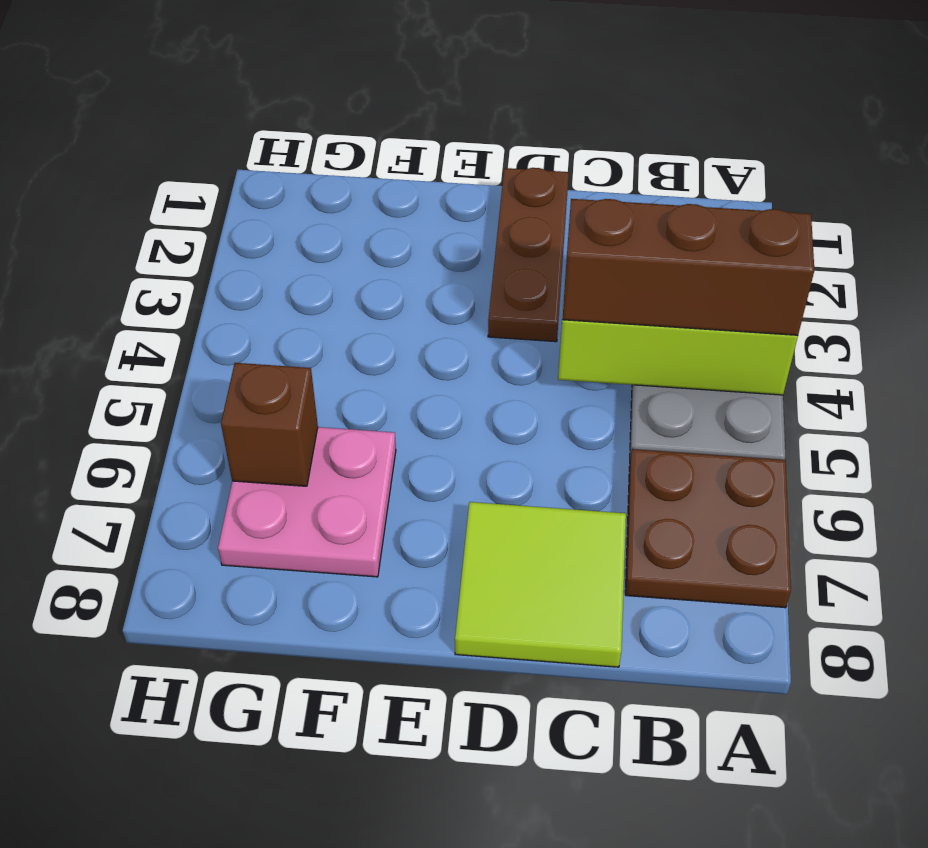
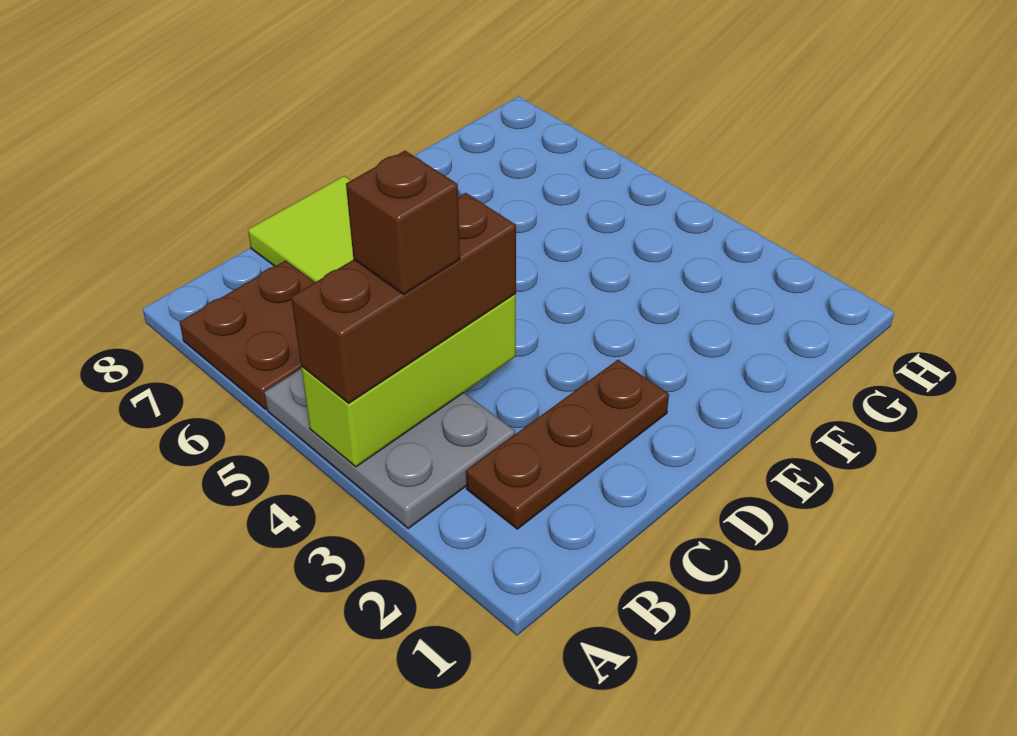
brown 1x3 plate [488,168,569,342] -> brown 1x3 plate turned to [466,360,669,529]
pink 2x2 plate [218,427,396,577] -> none
brown 1x1 brick [221,363,318,486] -> brown 1x1 brick moved to [346,151,460,294]

